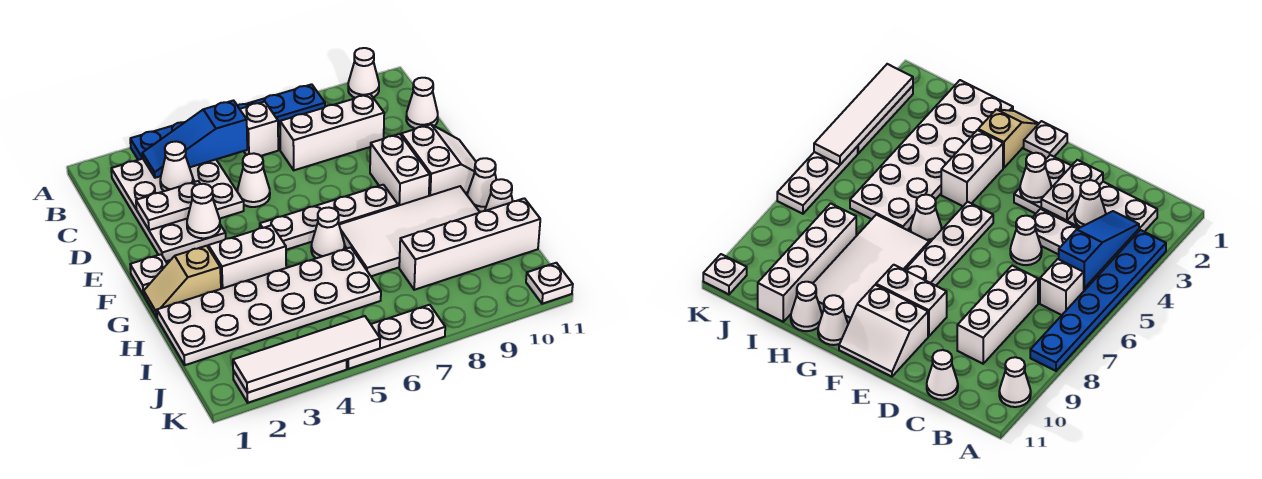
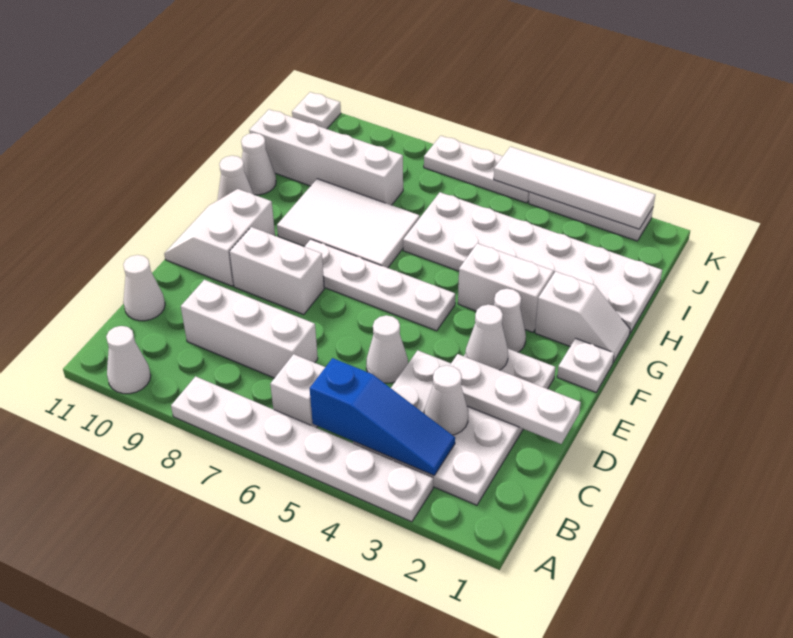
blue 1x6 plate [130,84,325,160] -> white 1x6 plate [171,376,433,522]
white 1x2 plate [136,181,200,230] -> white 1x3 plate [450,354,581,444]
white 1x2 brick [370,134,430,206] -> white 1x2 brick turned to [229,227,324,314]
tan 1x2 slope [144,246,221,318] -> white 1x2 slope [535,272,630,363]
white 1x1 cone [311,208,345,258] -> white 1x1 cone moved to [494,289,526,352]
white 2x4 tile [339,186,480,276] -> white 2x3 tile [277,179,420,268]

